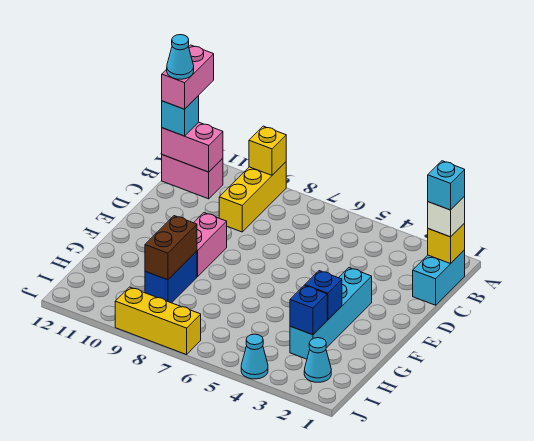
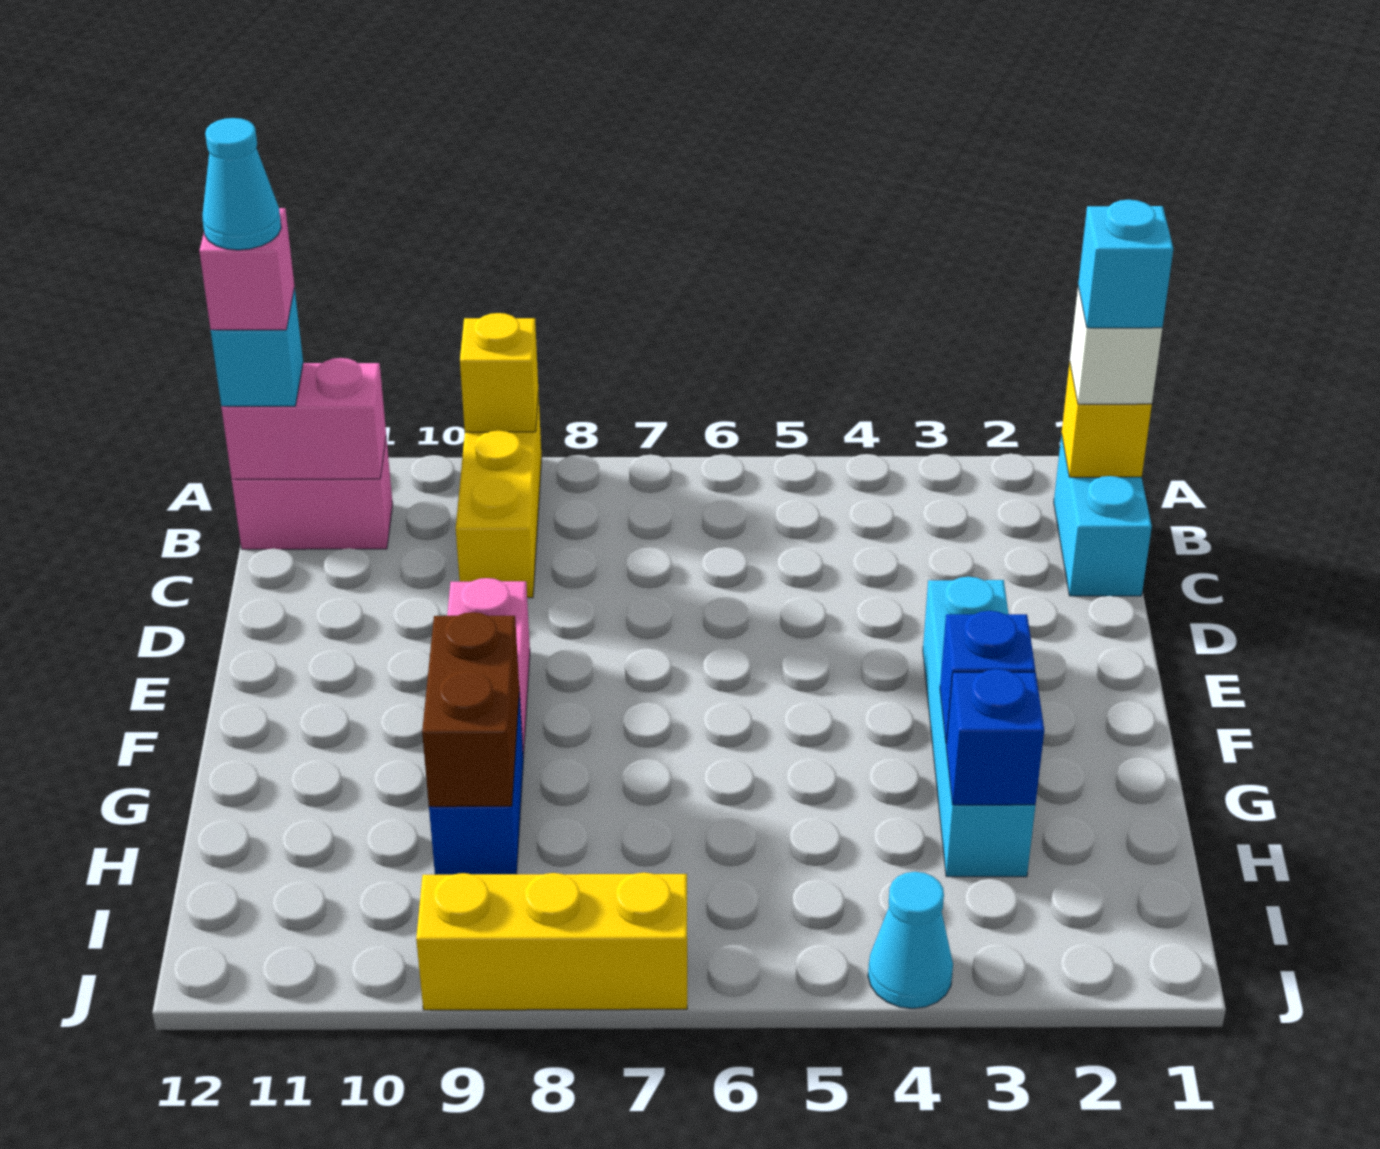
pink 1x2 brick [162,45,214,109] -> pink 1x1 brick [199,208,294,330]
cyan 1x1 cone [304,338,331,382] -> none

